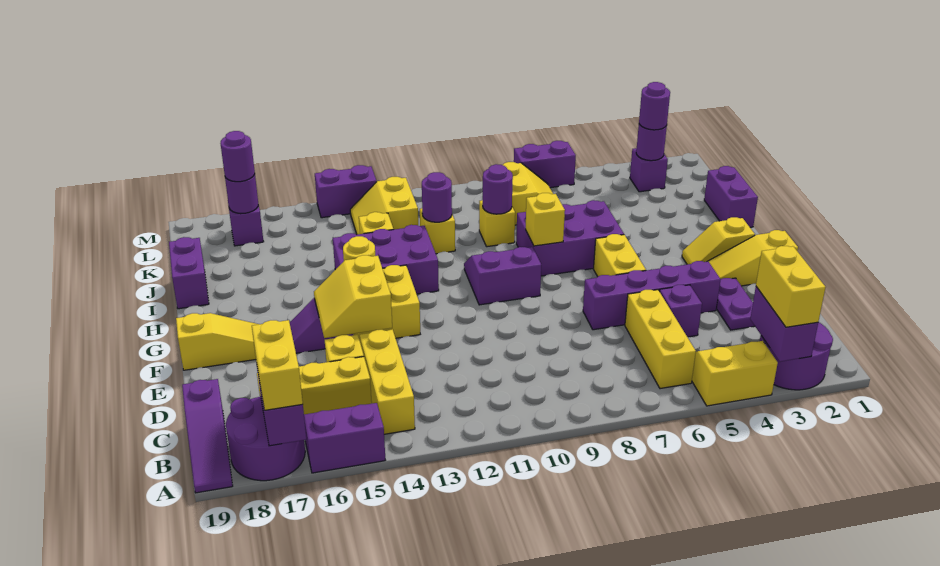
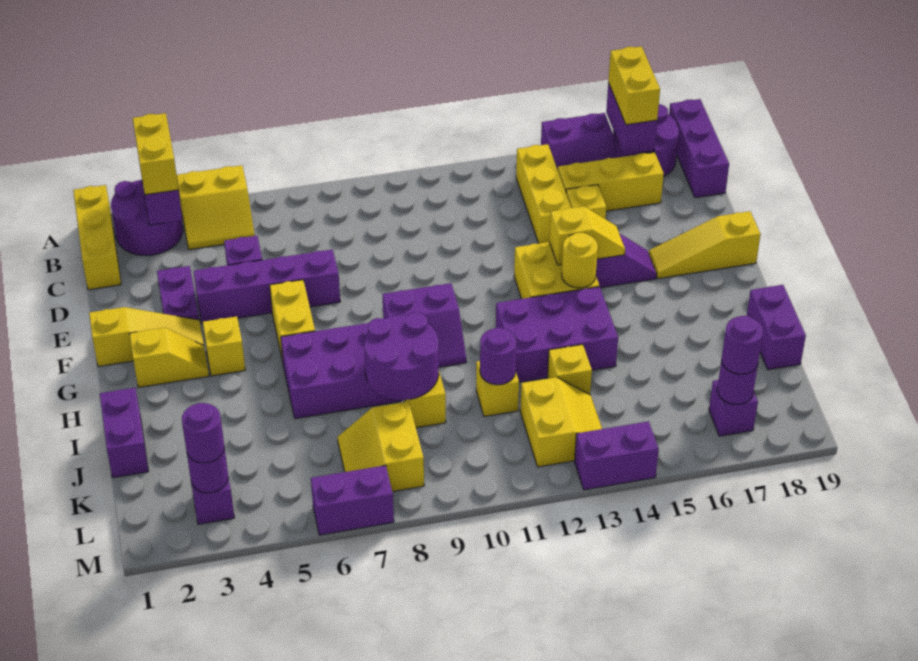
purple 1x3 slope [182,379,233,493] -> purple 1x3 brick [669,99,729,198]
yellow 1x3 brick [625,290,696,389] -> yellow 1x3 brick moved to [73,185,121,290]
yellow 2x2 slope [314,255,392,338] -> yellow 1x2 slope [549,206,625,265]
yellow 1x1 brick [526,193,565,246] -> yellow 1x1 brick moved to [203,316,245,376]
purple 1x1 round brick [483,164,513,214] -> purple 2x2 round brick [364,312,439,400]

